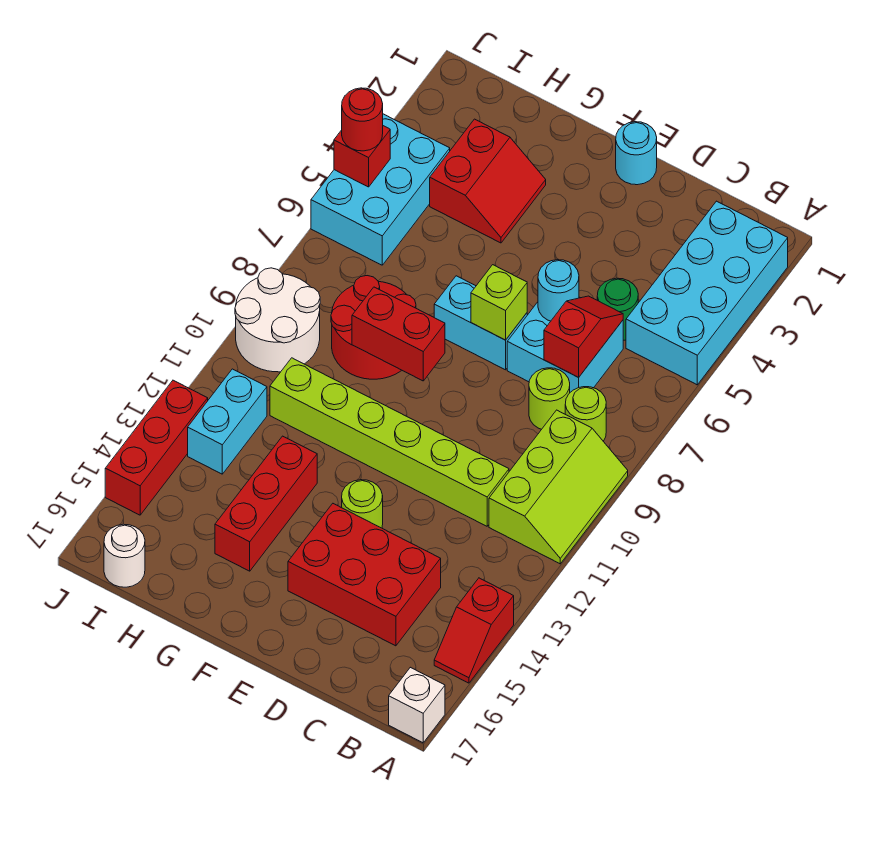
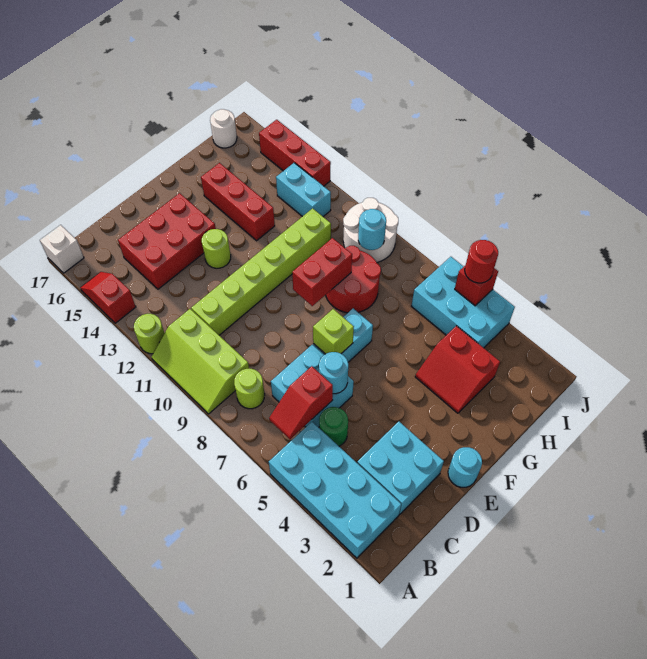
none -> cyan 2x2 brick [357,422,444,514]
red 1x2 slope [544,296,623,377] -> red 1x2 slope turned to [269,366,333,439]
lime 1x1 round brick [529,368,570,429] -> lime 1x1 round brick moved to [134,314,164,354]
none -> cyan 1x1 round brick [358,209,386,250]

